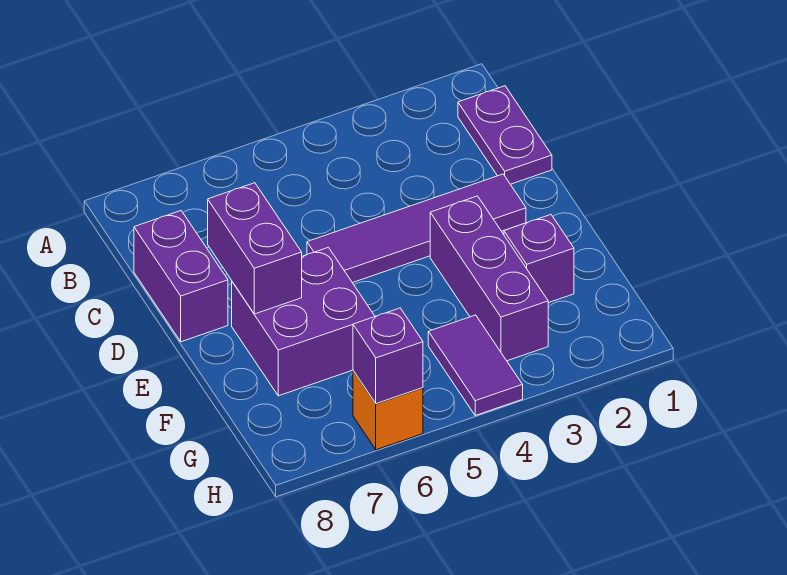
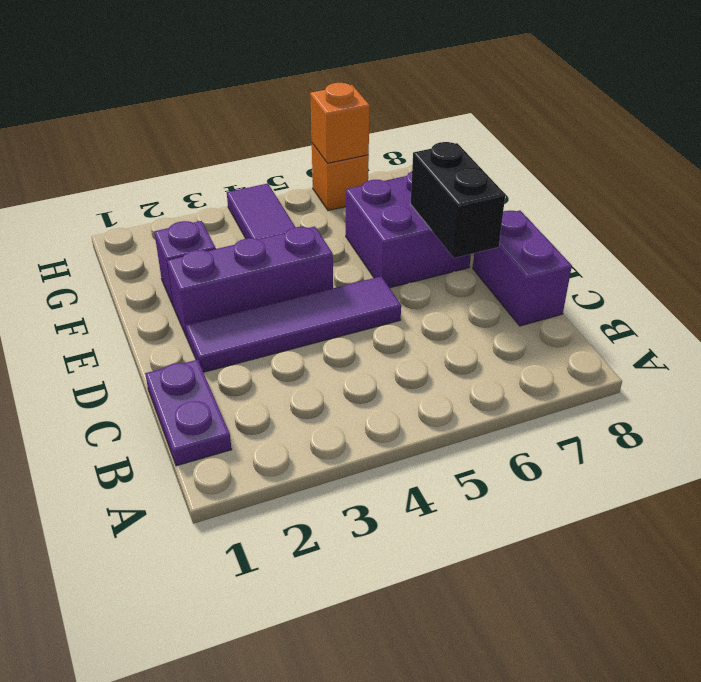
purple 1x2 brick [208,183,302,314] -> black 1x2 brick [410,142,505,258]
purple 1x3 brick [430,196,548,361] -> purple 1x3 brick turned to [167,226,333,339]
purple 1x1 brick [353,308,423,404] -> orange 1x1 brick [310,83,370,163]

